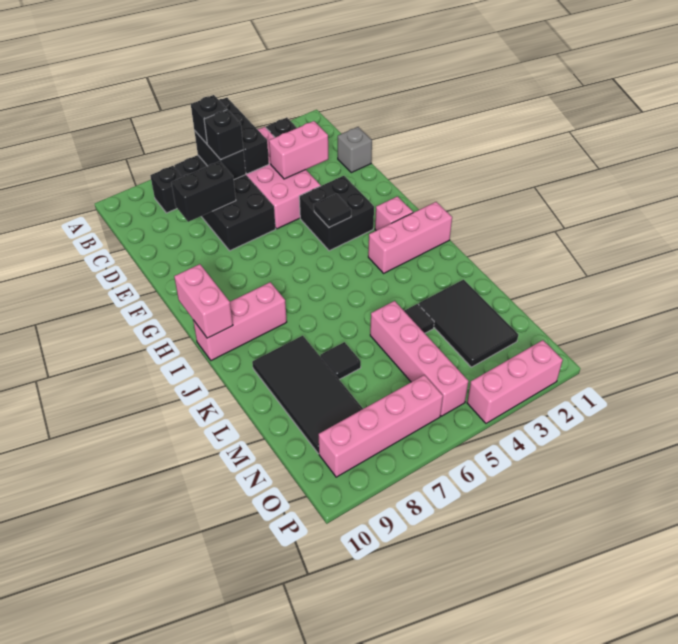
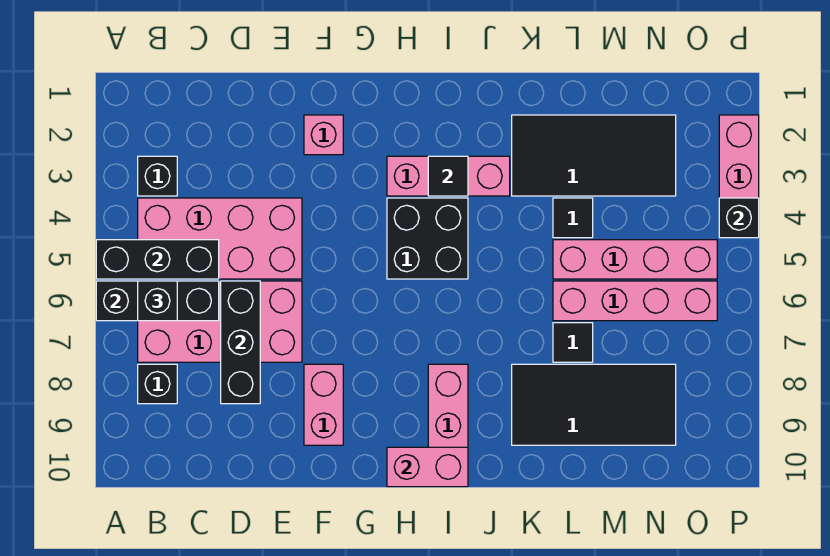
black 2x4 brick [174,155,276,251] -> pink 2x4 brick [138,281,302,362]
black 1x2 brick [194,130,246,180] -> black 1x3 brick [96,281,219,321]
black 1x1 brick [204,110,243,160] -> black 1x1 brick moved to [719,198,759,238]
grey 1x1 brick [338,127,372,173] -> none
pink 1x2 brick [269,121,328,179] -> pink 1x2 brick moved to [304,364,343,445]
black 1x2 brick [171,161,236,222] -> black 1x3 brick [221,281,260,404]
black 2x2 brick [299,176,374,251] -> black 2x2 brick moved to [387,198,468,279]
black 1x1 tile [314,194,351,227] -> black 1x1 tile moved to [428,156,468,196]
pink 1x1 brick [375,196,413,231] -> pink 1x1 brick moved to [304,115,343,155]
pink 1x3 brick [368,202,452,273] -> pink 1x3 brick turned to [387,156,510,196]
black 2x3 tile [418,280,518,367] -> black 2x4 tile [512,115,676,196]
pink 1x4 brick [319,375,443,477] -> pink 1x4 brick turned to [553,281,717,321]

